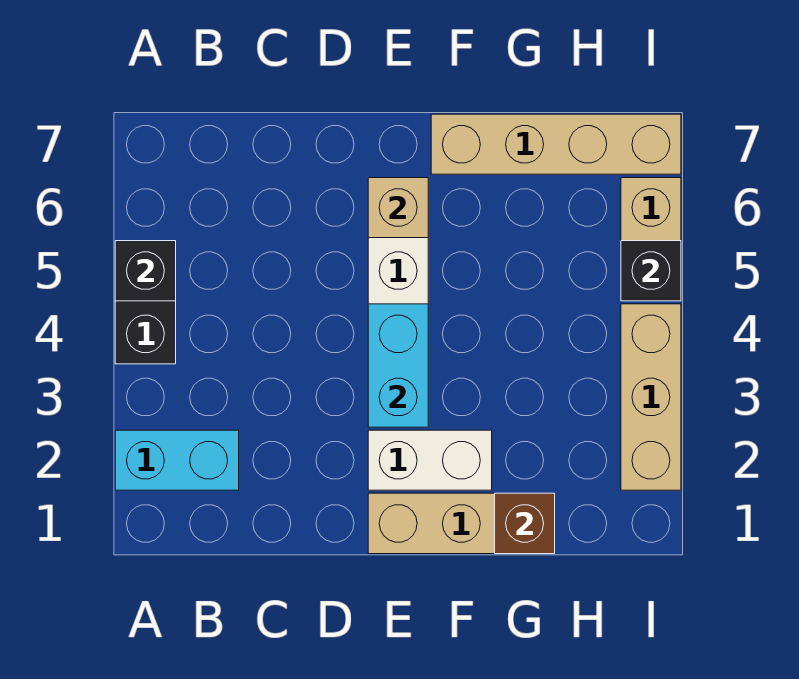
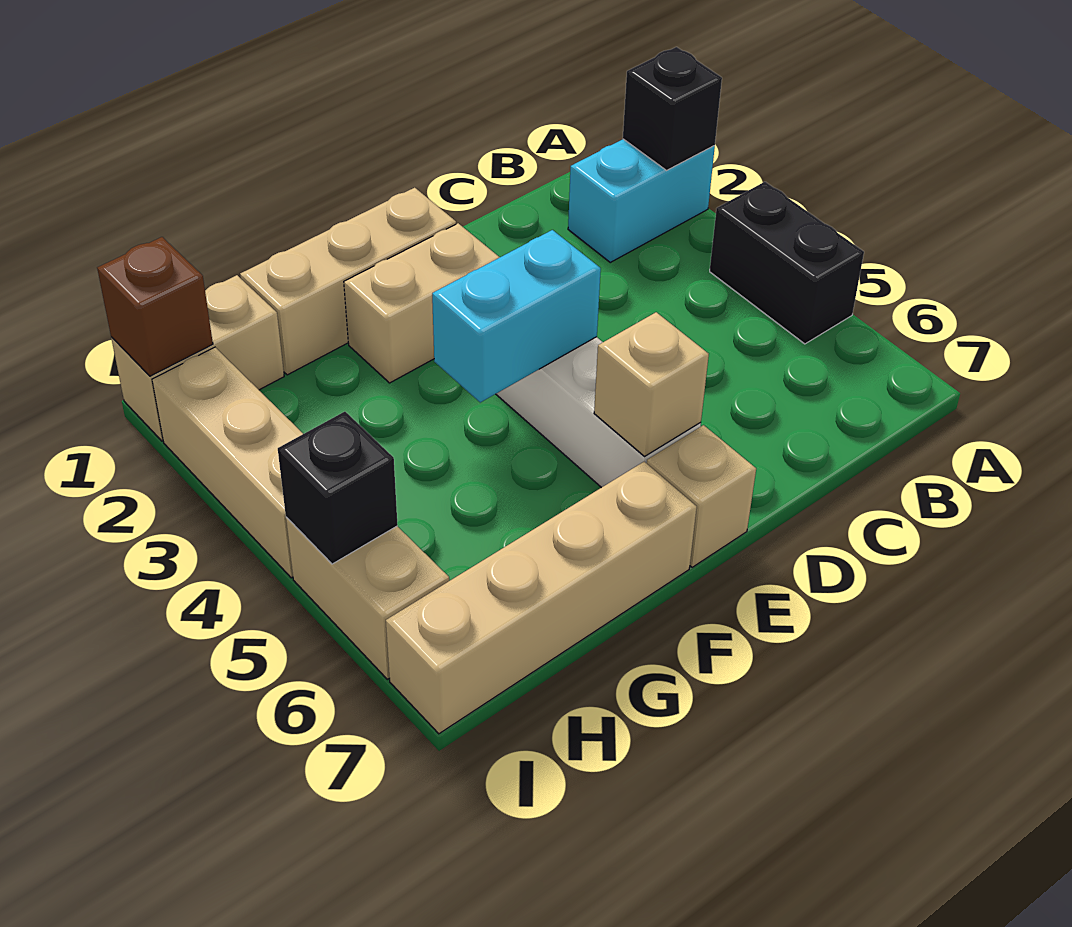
black 1x1 brick [115,241,176,301] -> black 1x1 brick moved to [623,47,722,170]
white 1x2 brick [368,430,492,490] -> tan 1x2 brick [344,223,500,383]
cyan 1x2 brick [368,304,428,427] -> cyan 1x2 brick turned to [432,230,601,402]
none -> tan 1x1 brick [647,425,756,567]
brown 1x1 brick [495,493,555,554] -> brown 1x1 brick moved to [97,237,213,376]
none -> tan 1x2 brick [111,275,284,441]

